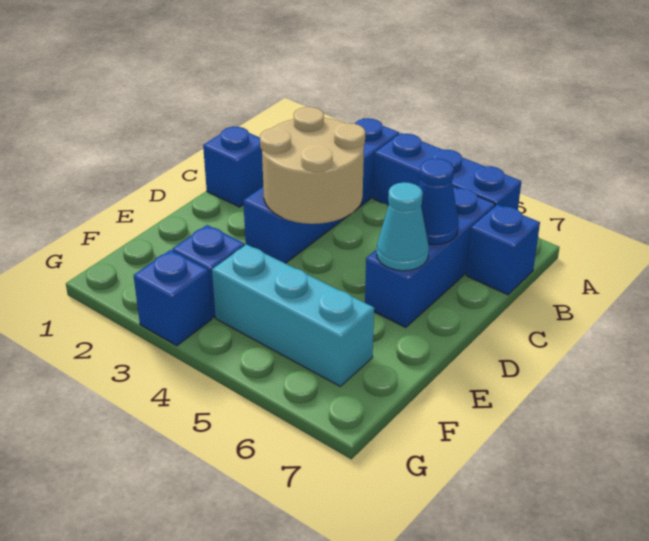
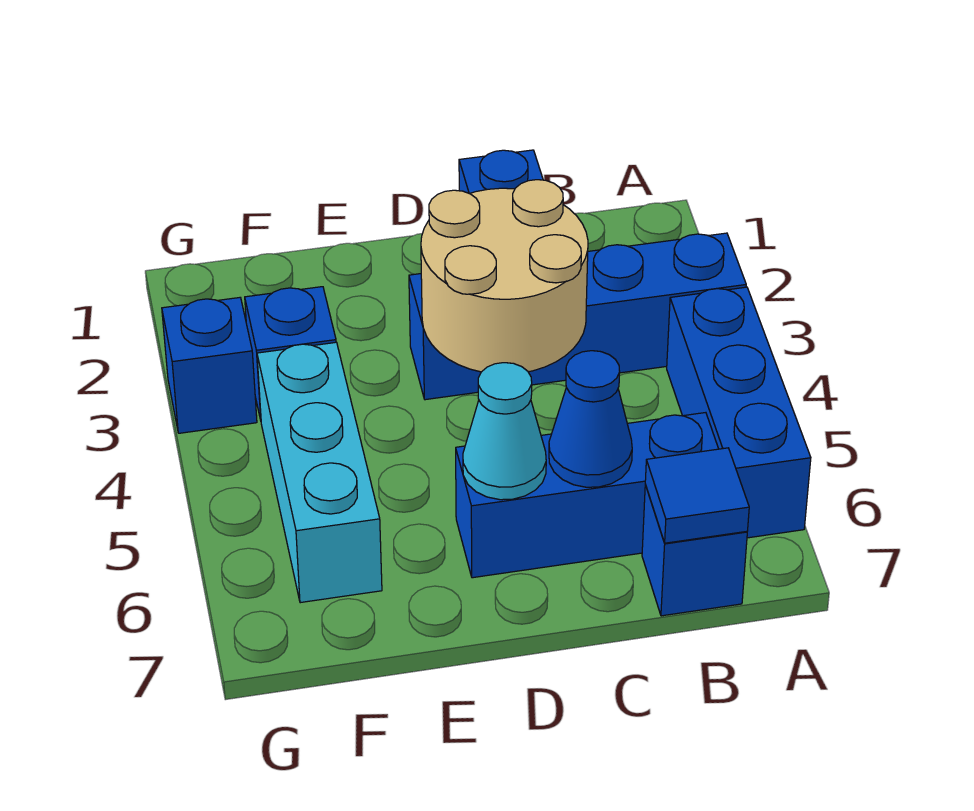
none -> blue 1x1 tile [645,448,749,543]

